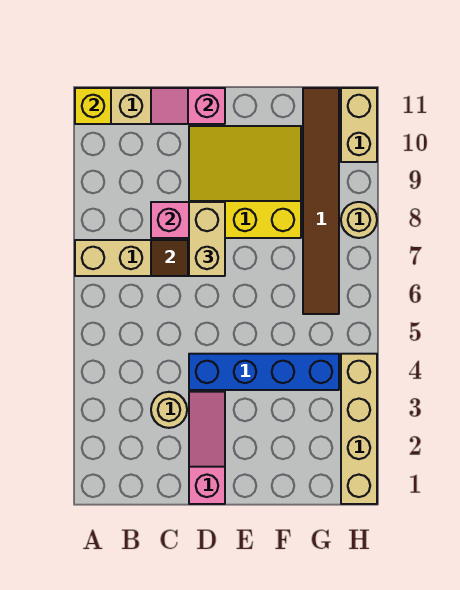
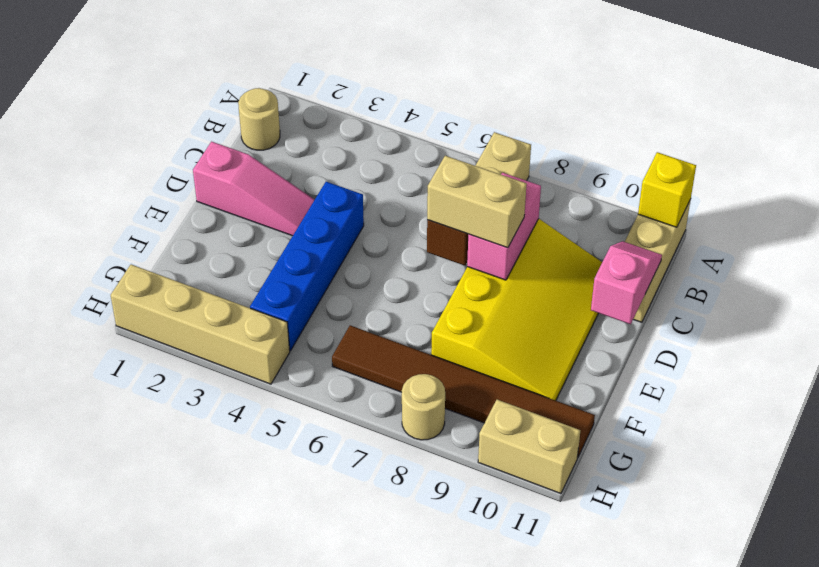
tan 1x1 round brick [151,392,187,428] -> tan 1x1 round brick moved to [238,88,280,150]
yellow 3x3 slope [189,126,301,238] -> yellow 3x4 slope [431,219,602,401]

